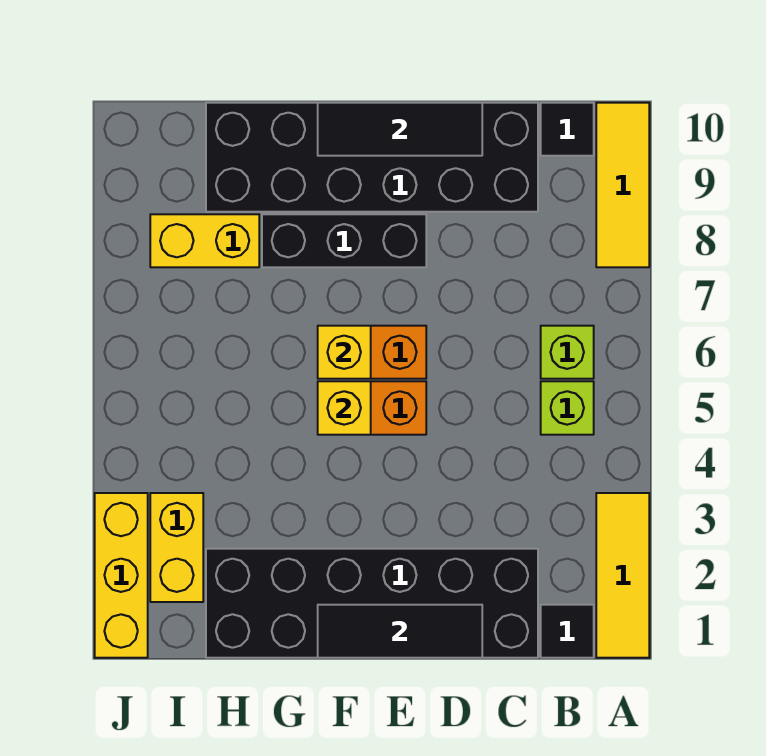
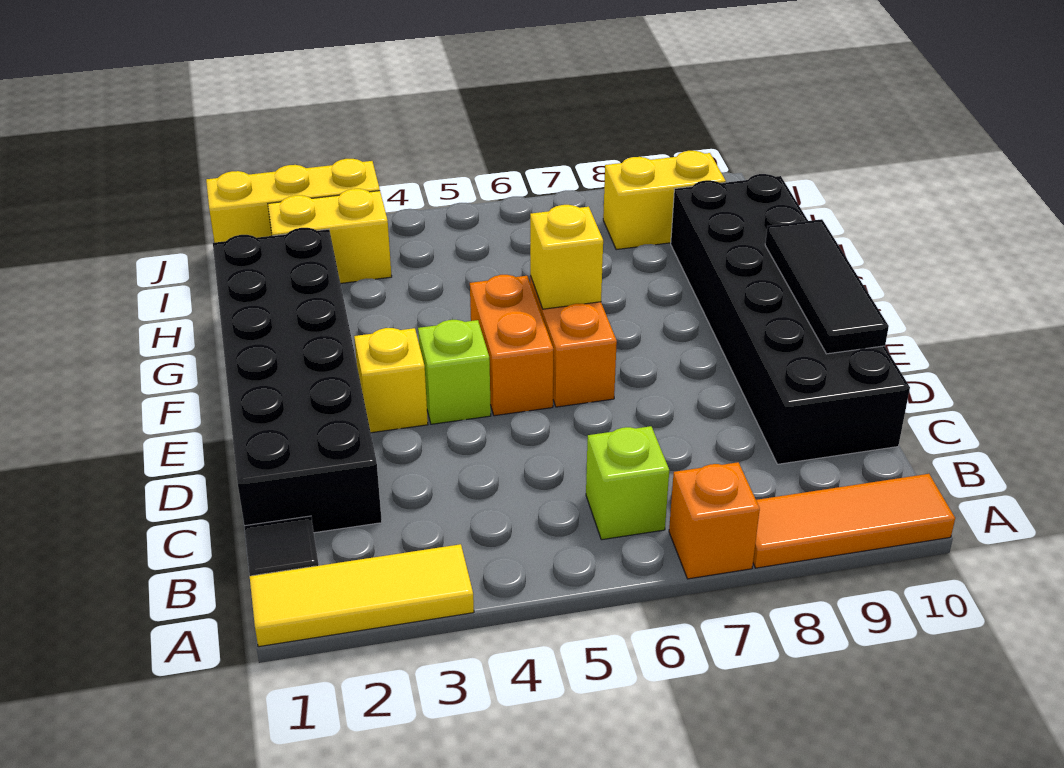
none -> orange 1x1 brick [669,462,760,579]
yellow 1x3 tile [596,103,649,267] -> orange 1x3 tile [753,474,955,568]
lime 1x1 brick [541,381,594,435] -> lime 1x1 brick moved to [418,320,491,424]
black 1x1 tile [541,103,594,156] -> none
black 1x3 tile [318,605,482,658] -> none
black 1x3 brick [262,214,426,267] -> none
yellow 1x1 brick [318,381,371,435] -> yellow 1x1 brick moved to [354,328,428,433]
yellow 1x2 brick [150,214,259,267] -> yellow 1x2 brick turned to [603,151,726,250]

